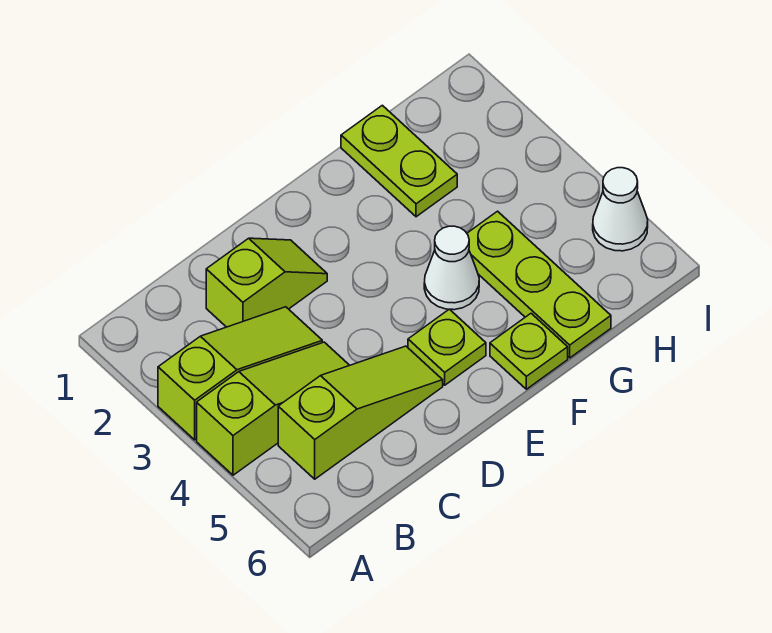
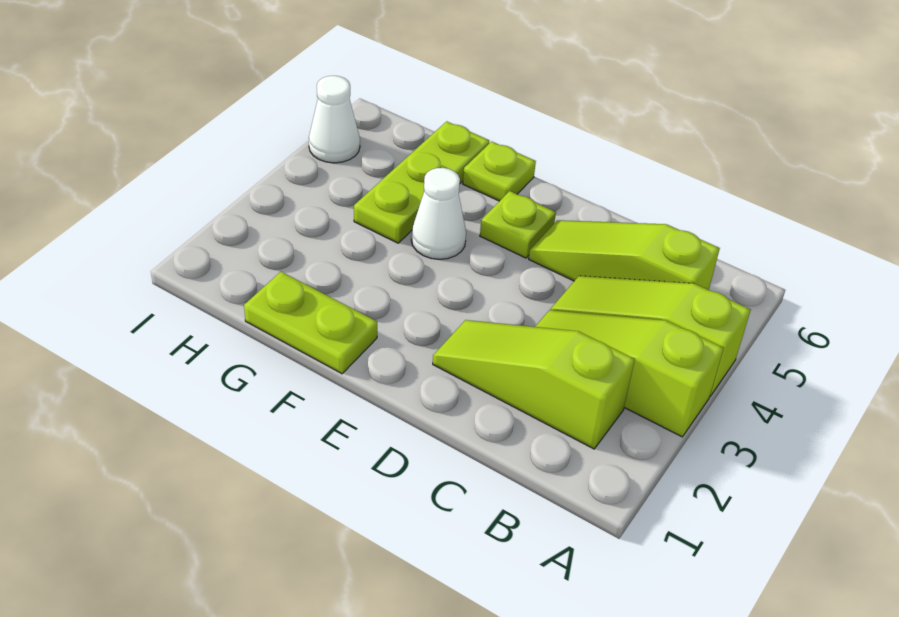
lime 1x2 slope [206,238,327,327] -> lime 1x3 slope [433,320,635,449]
lime 1x2 plate [341,105,457,217] -> lime 1x2 plate turned to [244,272,377,374]

